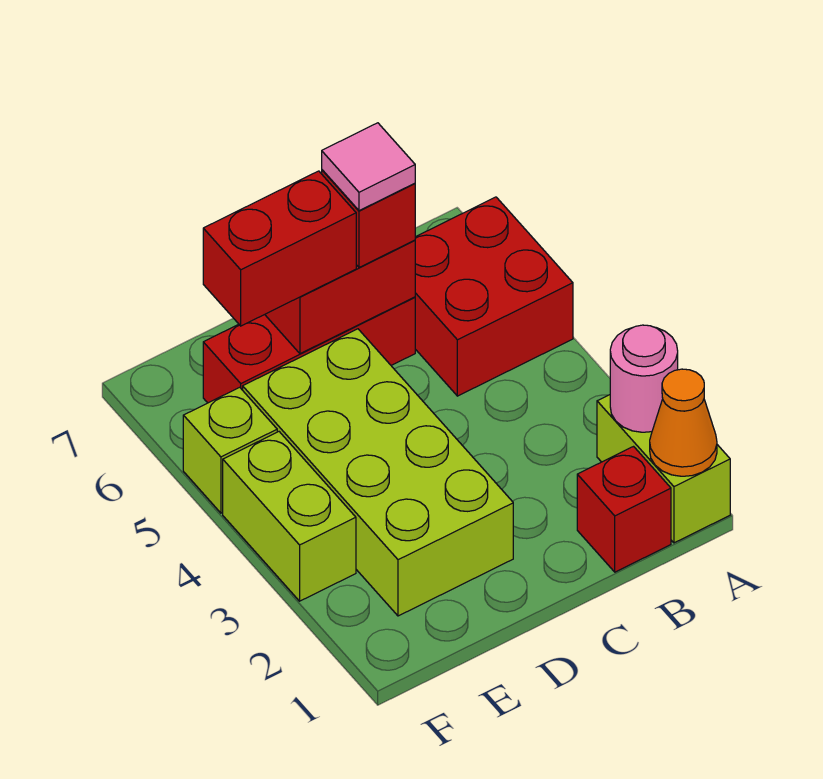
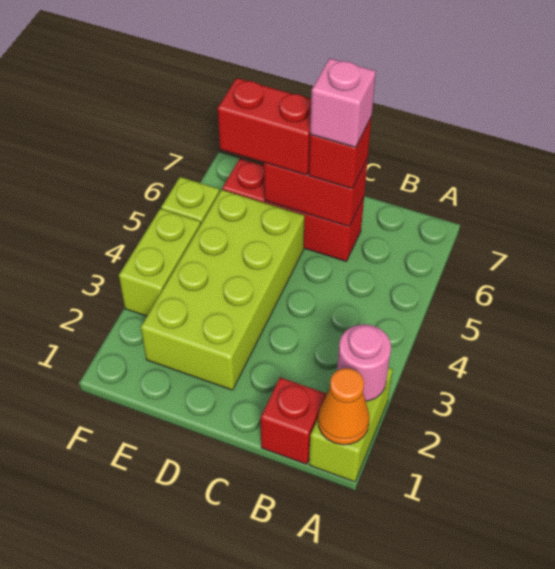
red 2x2 brick [415,197,573,396] -> none
pink 1x1 tile [322,123,415,211] -> pink 1x1 brick [310,58,376,147]

